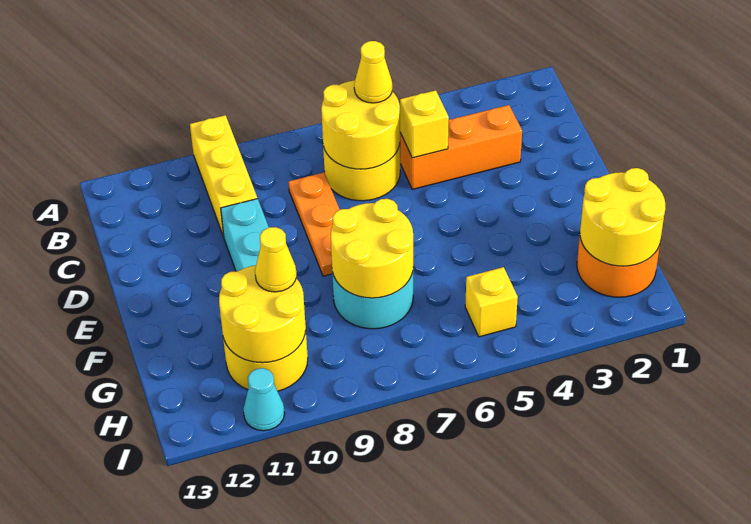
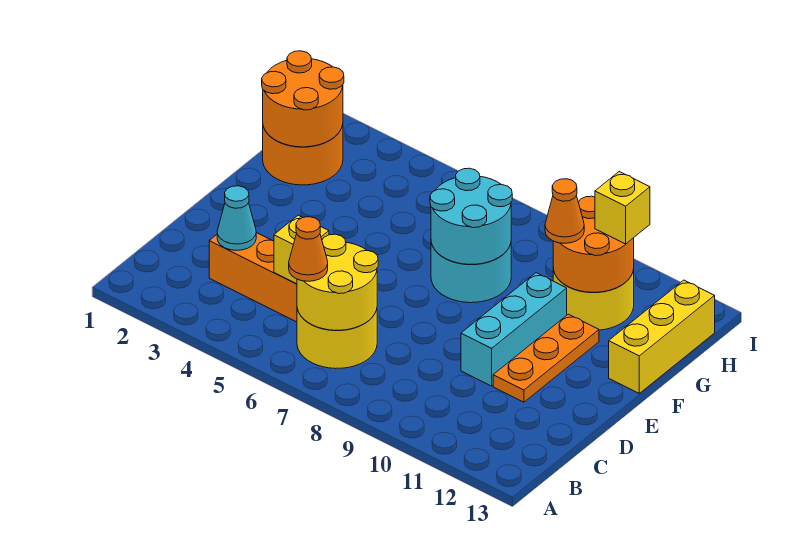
yellow 1x3 brick [190,115,257,237] -> yellow 1x3 brick moved to [609,280,715,393]
yellow 1x1 cone [354,41,392,103] -> orange 1x1 cone [289,217,328,281]
orange 1x3 plate [289,173,340,276] -> orange 1x3 plate moved to [493,314,599,402]
yellow 2x2 round brick [331,199,413,298] -> cyan 2x2 round brick [430,168,512,264]
yellow 2x2 round brick [580,168,665,266] -> orange 2x2 round brick [262,51,344,147]
yellow 2x2 round brick [219,265,306,363] -> orange 2x2 round brick [553,196,634,292]
yellow 1x1 cone [255,227,296,292] -> orange 1x1 cone [545,179,584,243]
yellow 1x1 brick [465,267,518,337] -> yellow 1x1 brick moved to [595,172,650,244]
cyan 1x1 cone [243,368,285,431] -> cyan 1x1 cone moved to [217,186,256,250]

